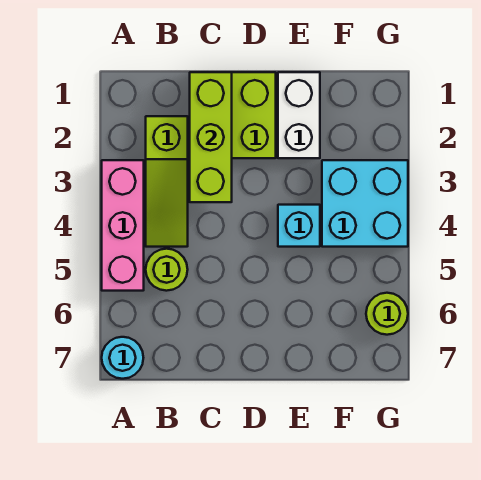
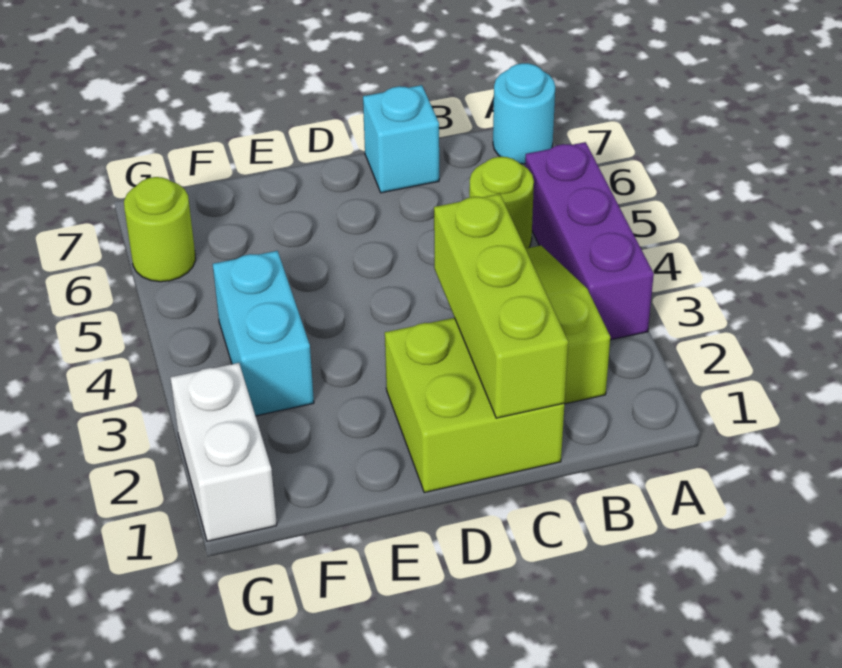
pink 1x3 brick [102,160,144,291] -> purple 1x3 brick [525,142,654,340]
white 1x2 brick [278,72,320,158] -> white 1x2 brick moved to [170,363,277,541]
cyan 1x1 brick [278,205,320,247] -> cyan 1x1 brick moved to [363,85,439,193]
cyan 2x2 brick [322,160,408,247] -> cyan 1x2 brick [213,251,314,416]

